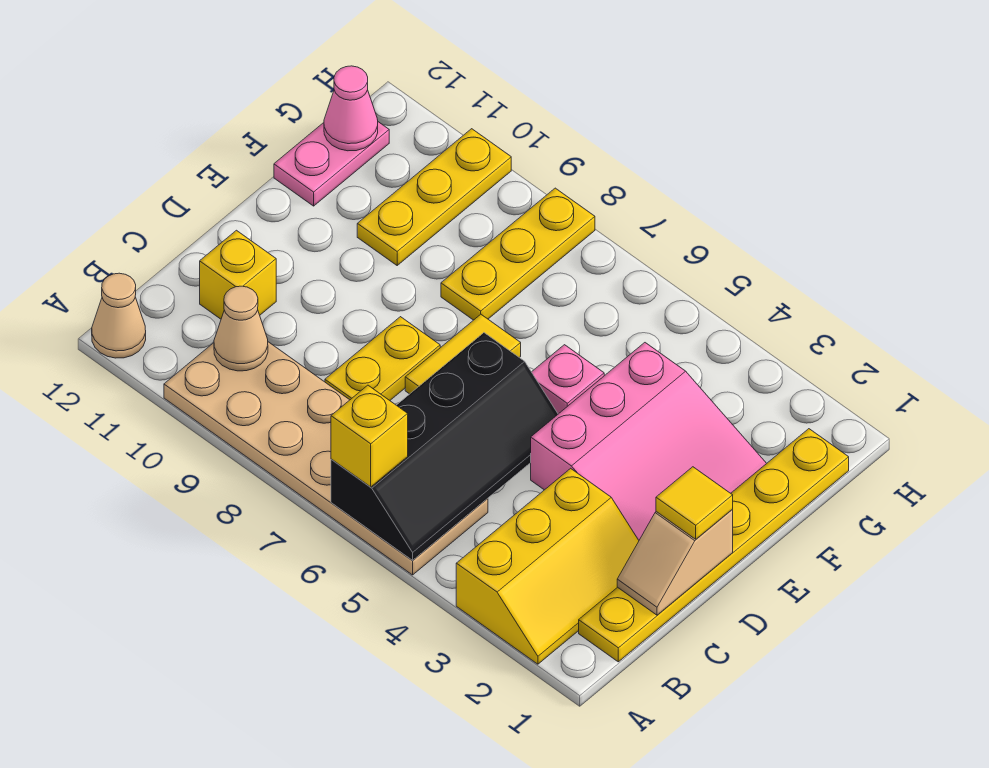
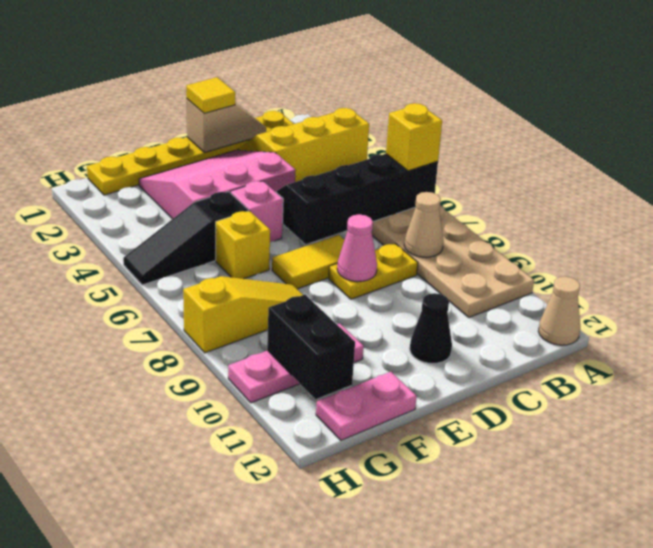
tan 1x1 cone [214,286,268,371] -> tan 1x1 cone moved to [404,192,444,257]
yellow 1x1 brick [200,230,276,319] -> yellow 1x1 brick moved to [216,211,270,279]
none -> black 1x1 cone [410,293,452,363]
none -> black 1x3 slope [123,192,249,285]
yellow 1x3 plate [441,188,595,320] -> yellow 1x3 slope [183,276,303,353]
yellow 1x3 plate [357,129,511,265] -> pink 1x3 plate [228,324,364,403]
none -> black 1x2 brick [267,295,355,399]
pink 1x1 cone [324,66,378,151] -> pink 1x1 cone moved to [337,214,377,282]

